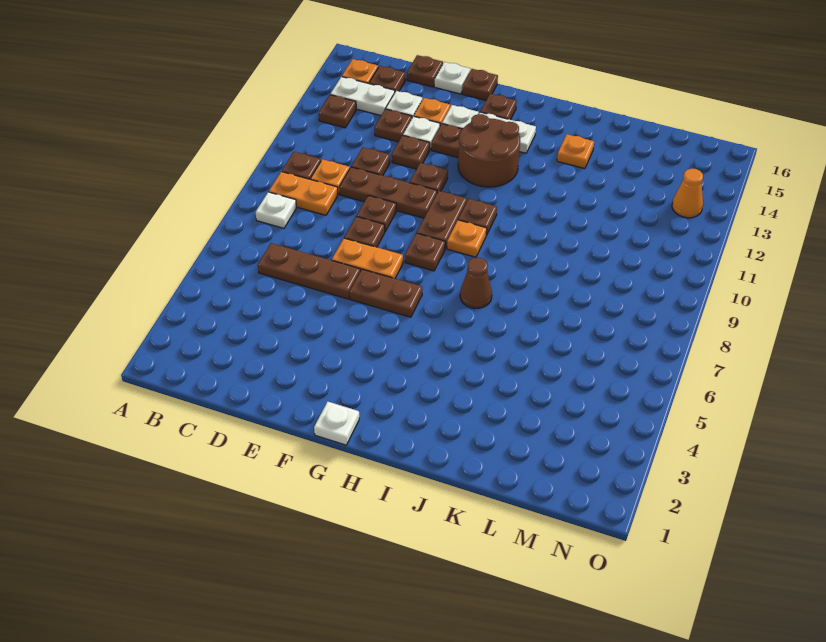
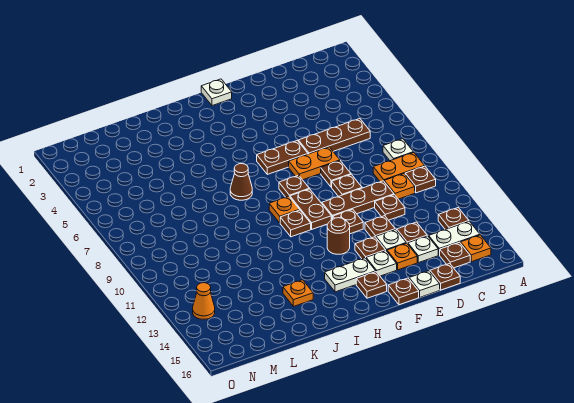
brown 2x2 round brick [458,114,520,187] -> brown 1x1 round brick [327,218,350,254]

